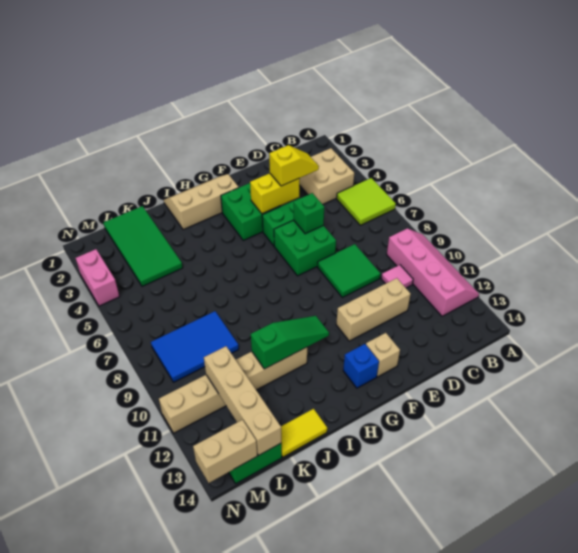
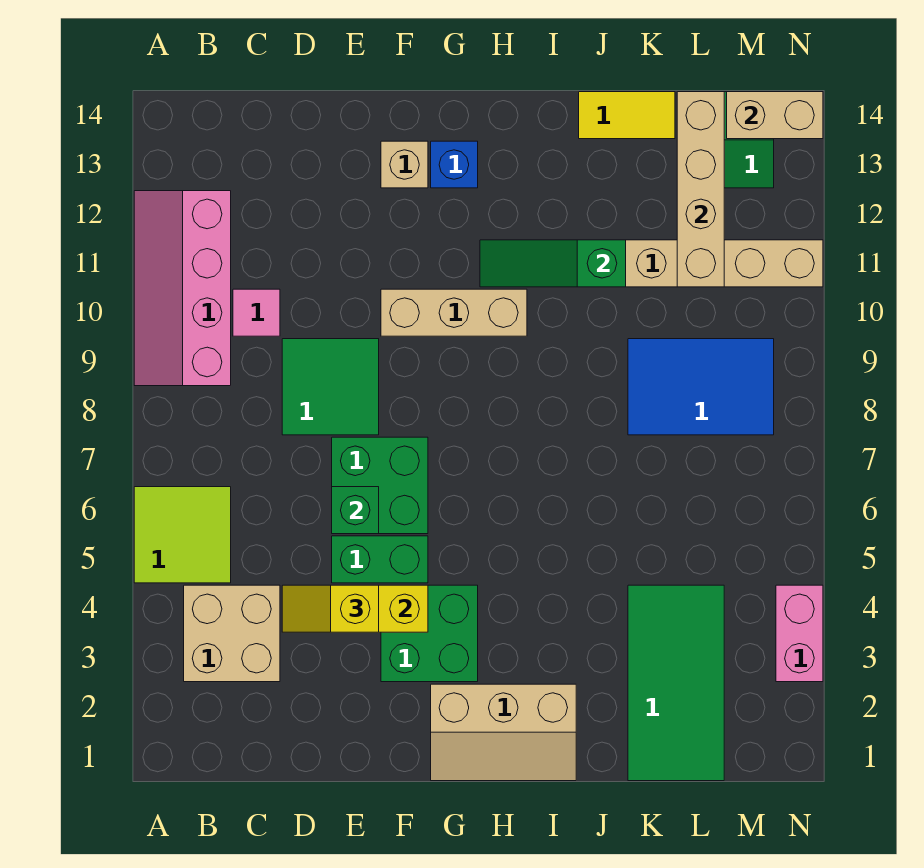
tan 1x3 brick [336,278,411,341] -> tan 1x3 brick moved to [381,289,527,336]

